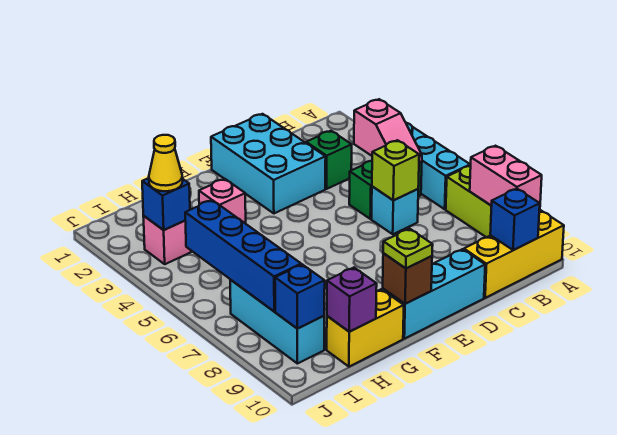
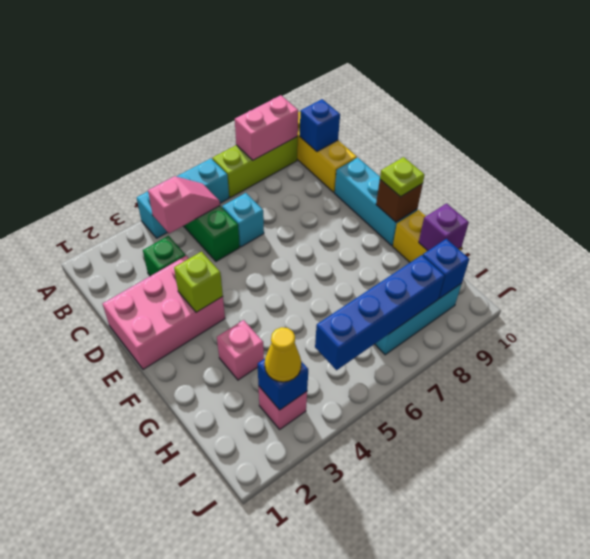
lime 1x1 brick [372,140,419,200] -> lime 1x1 brick moved to [174,252,223,312]
cyan 2x3 brick [211,114,326,213] -> pink 2x3 brick [103,256,225,369]

